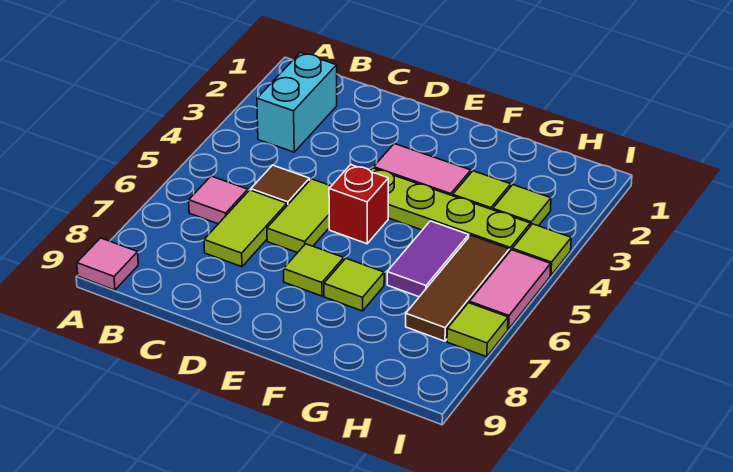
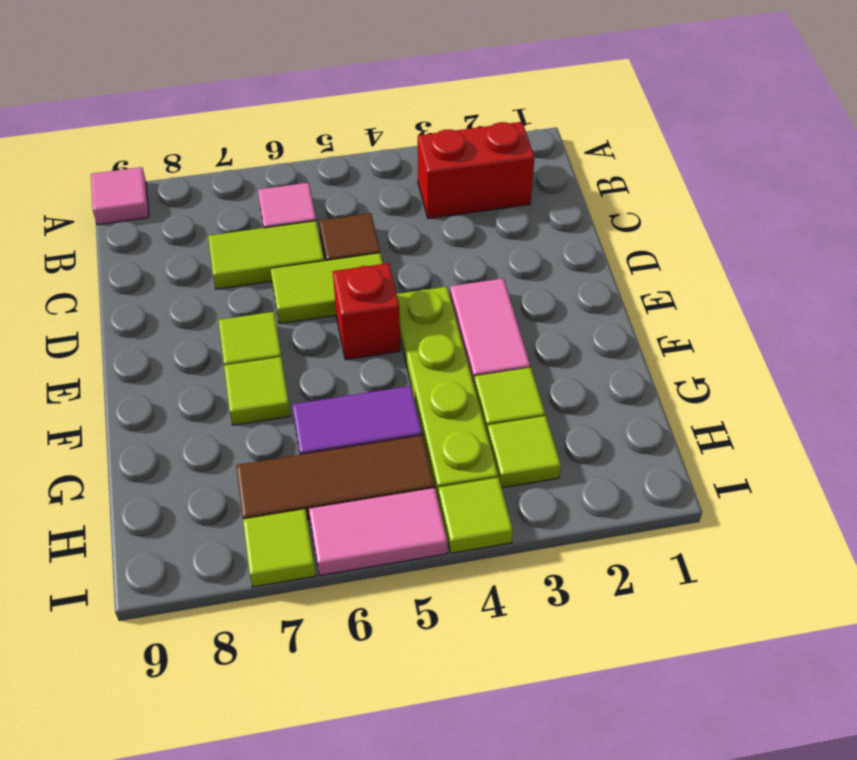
cyan 1x2 brick [257,53,337,152] -> red 1x2 brick [418,122,535,218]

